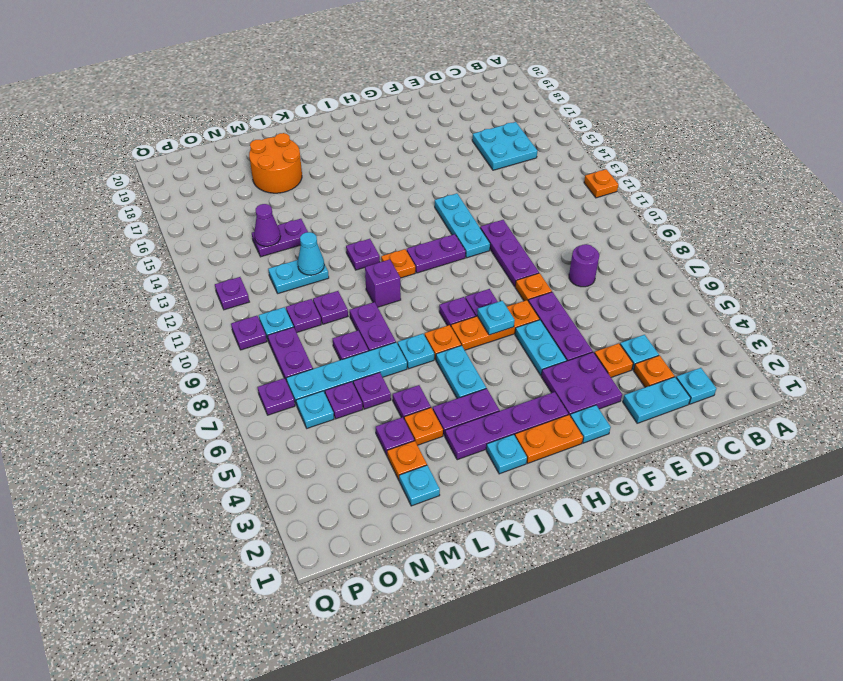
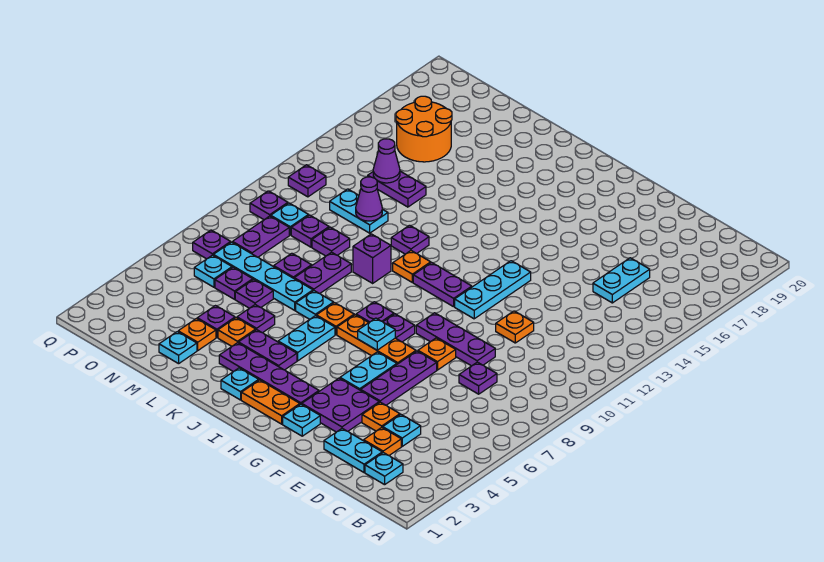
orange 1x1 plate [584,169,618,198] -> orange 1x1 plate moved to [496,311,534,343]
cyan 2x2 plate [472,122,538,170] -> cyan 1x2 plate [593,258,650,303]
purple 1x1 round brick [569,244,599,287] -> purple 1x1 plate [459,362,497,394]
purple 1x3 plate [480,220,539,286] -> purple 1x3 plate turned to [416,313,495,366]
orange 2x2 round brick [249,133,302,193] -> orange 2x2 round brick moved to [396,96,452,162]
cyan 1x1 cone [298,232,324,275] -> purple 1x1 cone [356,177,382,221]

